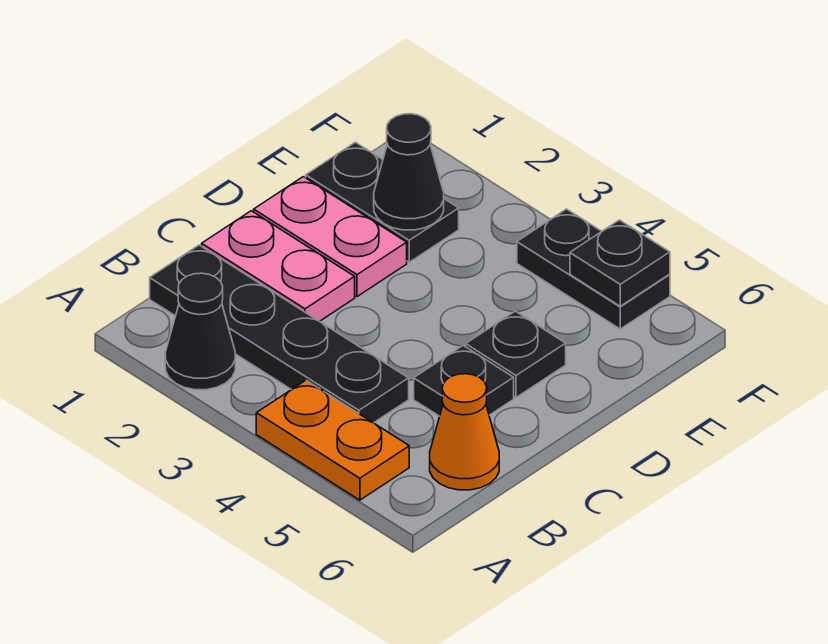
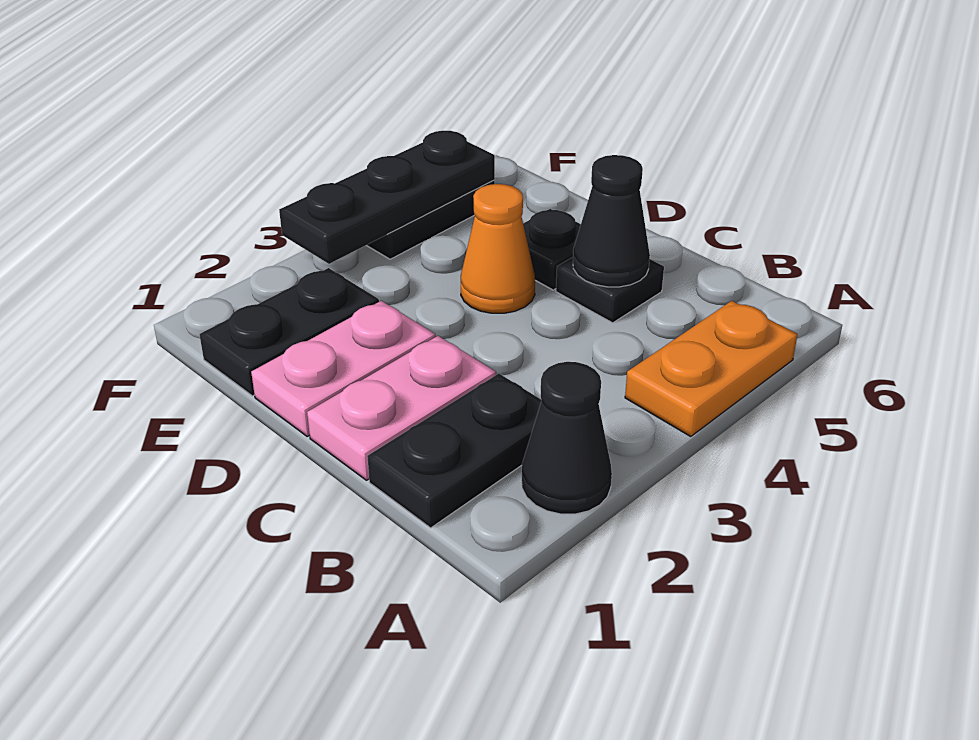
black 1x4 plate [150,245,409,423] -> black 1x2 plate [367,374,541,528]
orange 1x1 cone [430,374,499,490] -> orange 1x1 cone moved to [461,184,535,313]
black 1x1 cone [374,114,444,230] -> black 1x1 cone moved to [573,155,650,287]
black 1x1 plate [570,220,670,306] -> black 1x3 plate [279,131,495,264]

